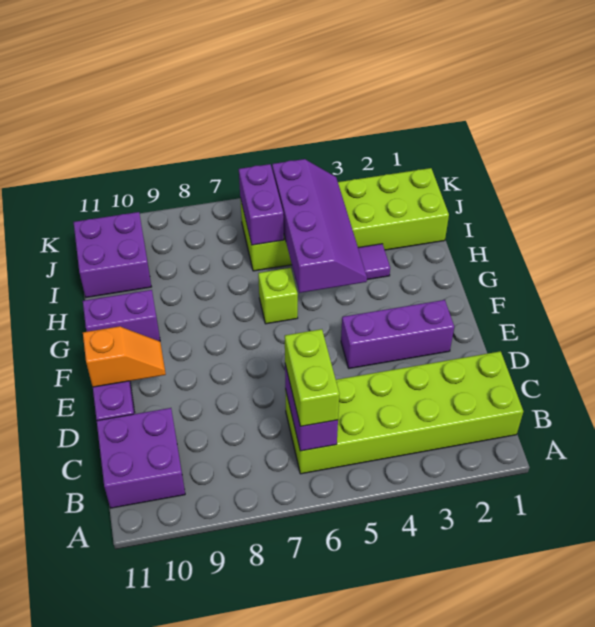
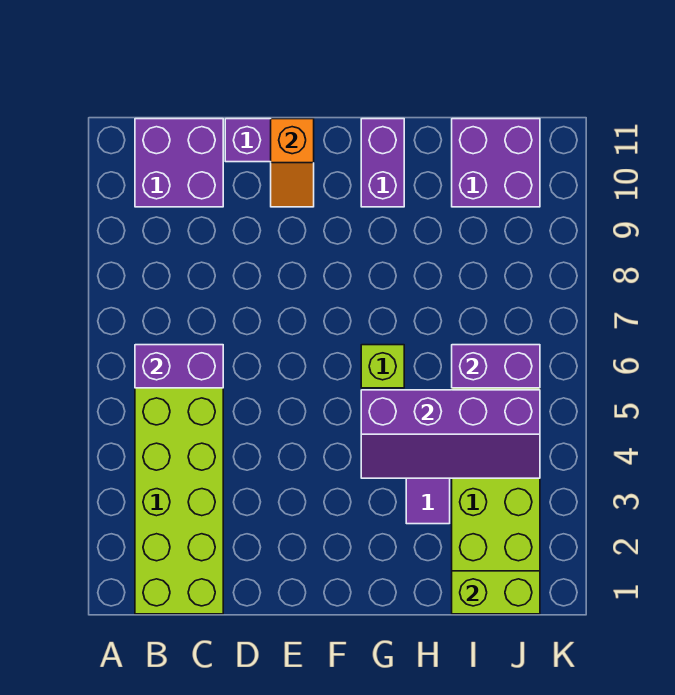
lime 1x2 brick [285,329,339,426] -> lime 1x2 brick moved to [452,571,540,614]
purple 1x3 brick [341,300,454,368] -> none

